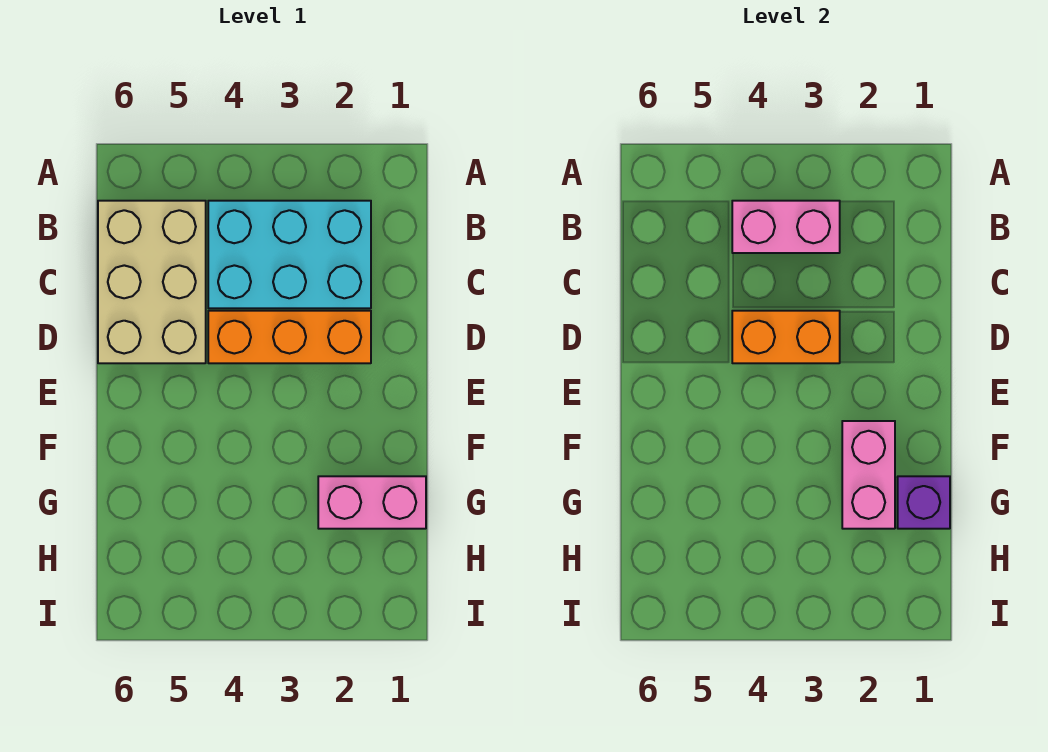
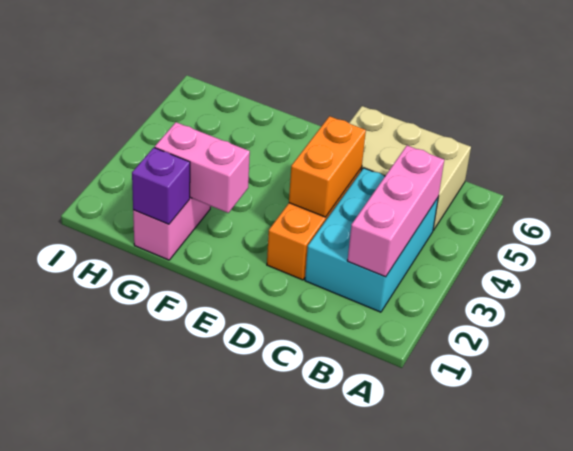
pink 1x2 brick [732,201,840,253] -> pink 1x3 brick [348,145,444,277]

